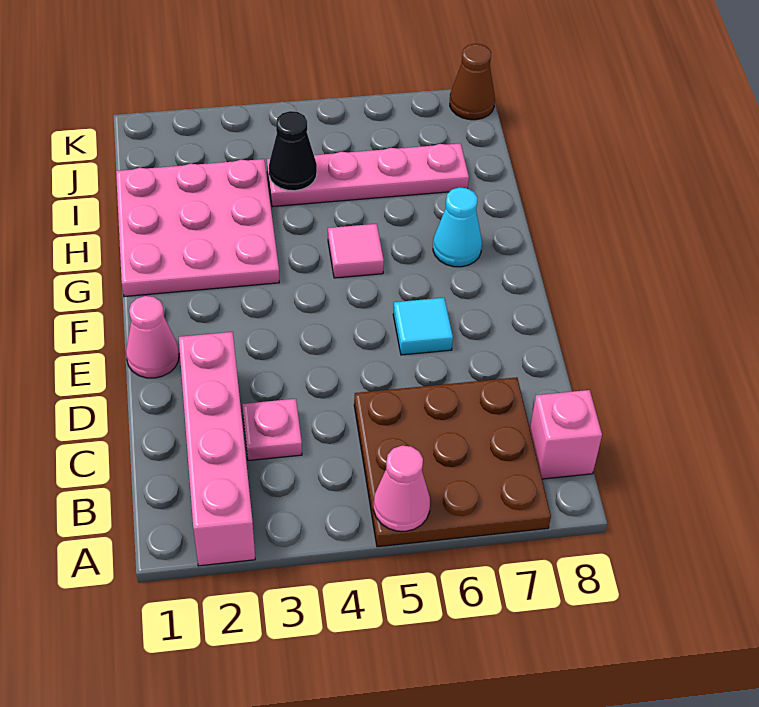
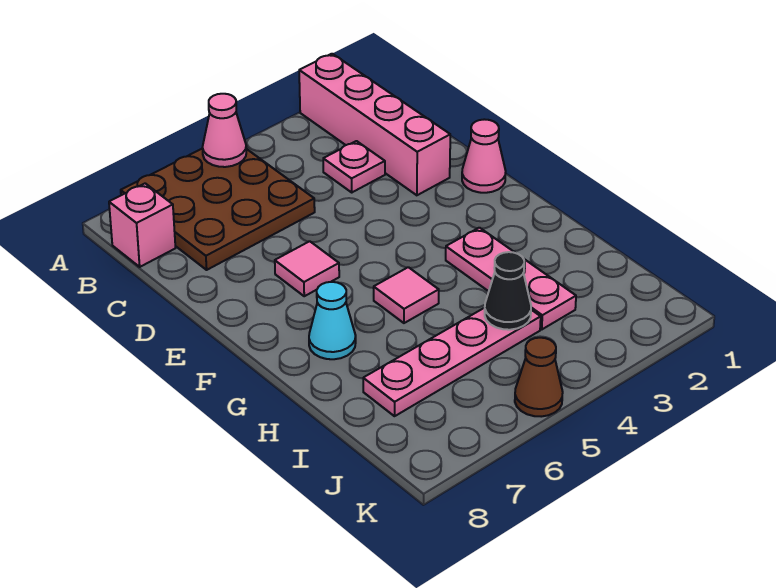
cyan 1x1 tile [393,298,453,355] -> pink 1x1 tile [275,241,339,296]
pink 3x3 plate [116,159,279,297] -> pink 1x3 plate [446,228,576,329]
brown 1x1 cone [450,44,495,120] -> brown 1x1 cone moved to [515,338,563,417]

